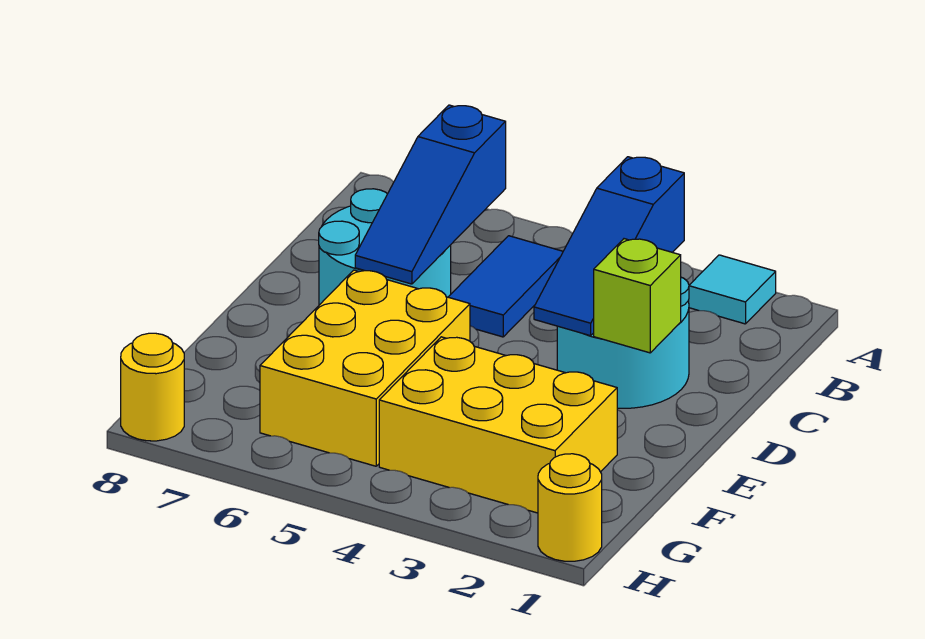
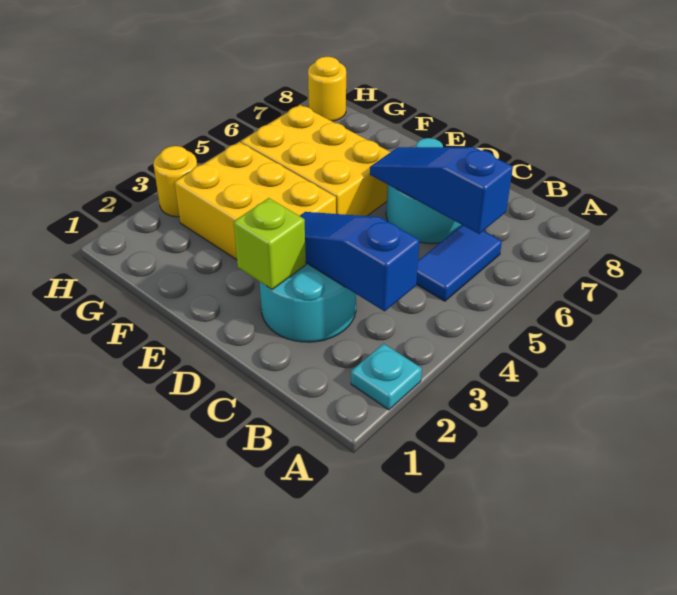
cyan 1x1 tile [689,255,776,324] -> cyan 1x1 plate [351,344,422,410]
blue 1x2 tile [449,236,563,337] -> blue 1x2 tile turned to [416,225,502,301]
yellow 2x3 brick [379,337,617,513] -> yellow 2x3 brick turned to [175,142,336,260]
yellow 1x1 round brick [538,454,602,561] -> yellow 1x1 round brick moved to [153,146,197,217]

